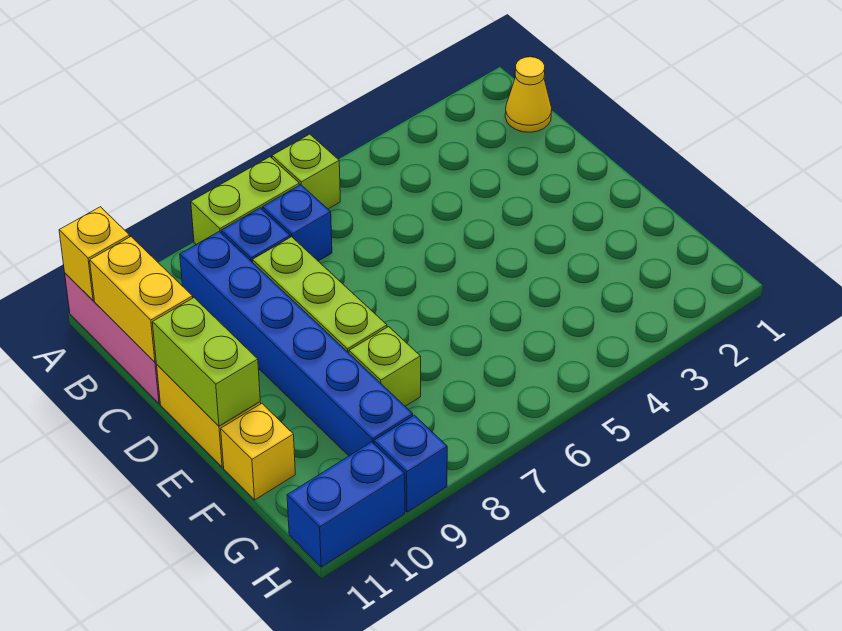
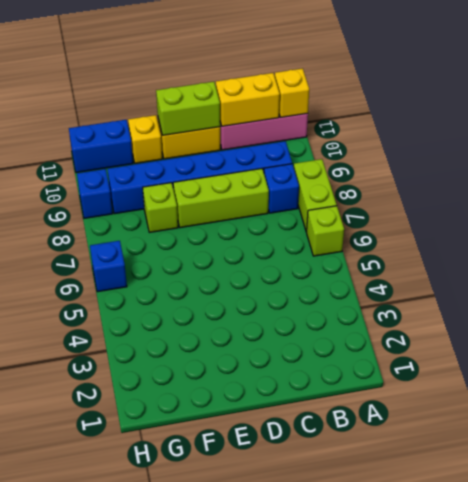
yellow 1x1 cone [505,57,552,132] -> none
blue 1x1 brick [262,185,332,261] -> blue 1x1 brick moved to [90,241,127,292]
blue 1x2 brick [287,442,405,567] -> blue 1x2 brick turned to [69,120,133,173]

